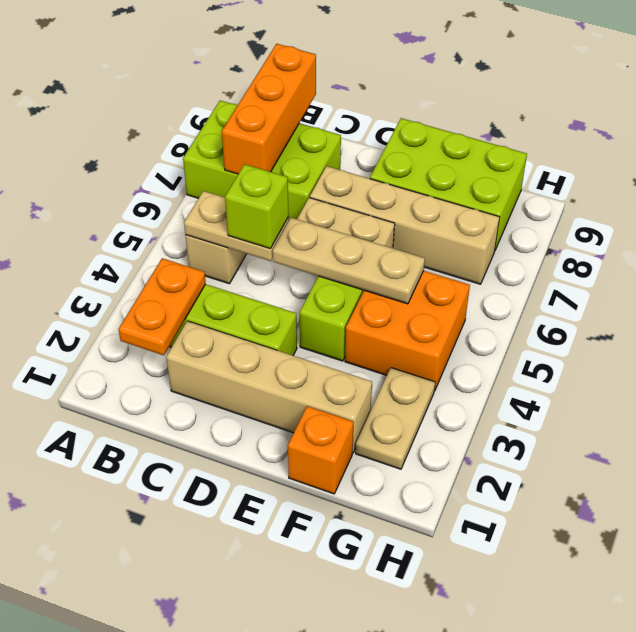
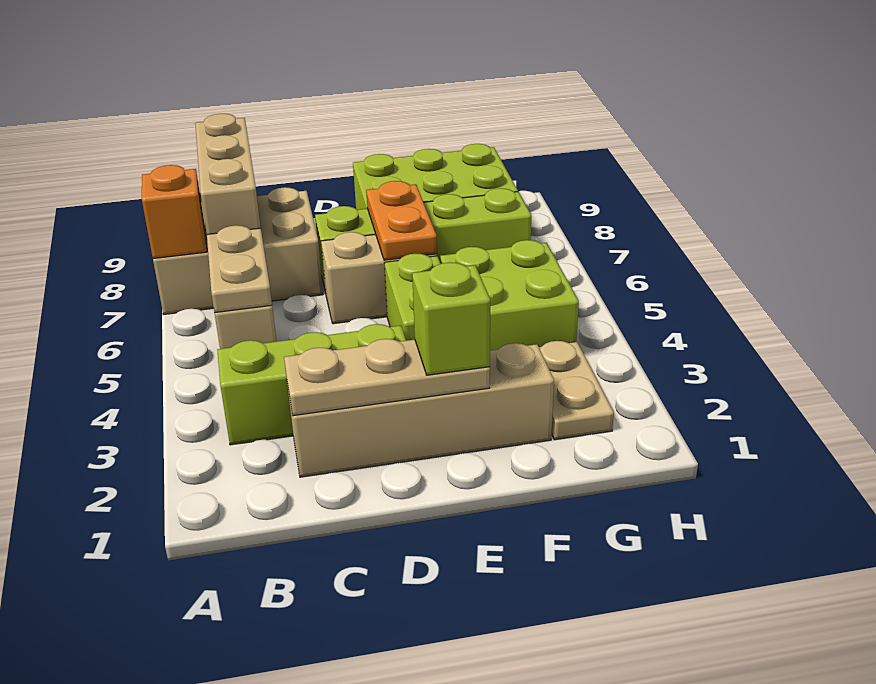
lime 2x3 brick [183,101,341,220] -> tan 2x3 brick [153,187,323,314]
orange 1x2 plate [118,258,206,355] -> orange 1x2 plate moved to [366,181,437,260]
tan 1x2 plate [184,191,289,261] -> tan 1x2 plate turned to [207,225,272,313]
orange 1x3 brick [222,44,316,174] -> tan 1x3 brick [195,114,261,234]
lime 1x1 brick [225,164,289,249] -> lime 1x1 brick moved to [412,262,490,375]
tan 1x3 plate [273,218,425,304] -> tan 1x3 plate moved to [284,339,490,416]
tan 1x4 brick [310,166,500,284] -> lime 1x4 brick [315,188,531,293]
orange 1x1 brick [288,406,353,494] -> orange 1x1 brick moved to [142,165,207,258]
orange 2x2 brick [345,271,470,391] -> lime 2x2 brick [440,240,579,351]

